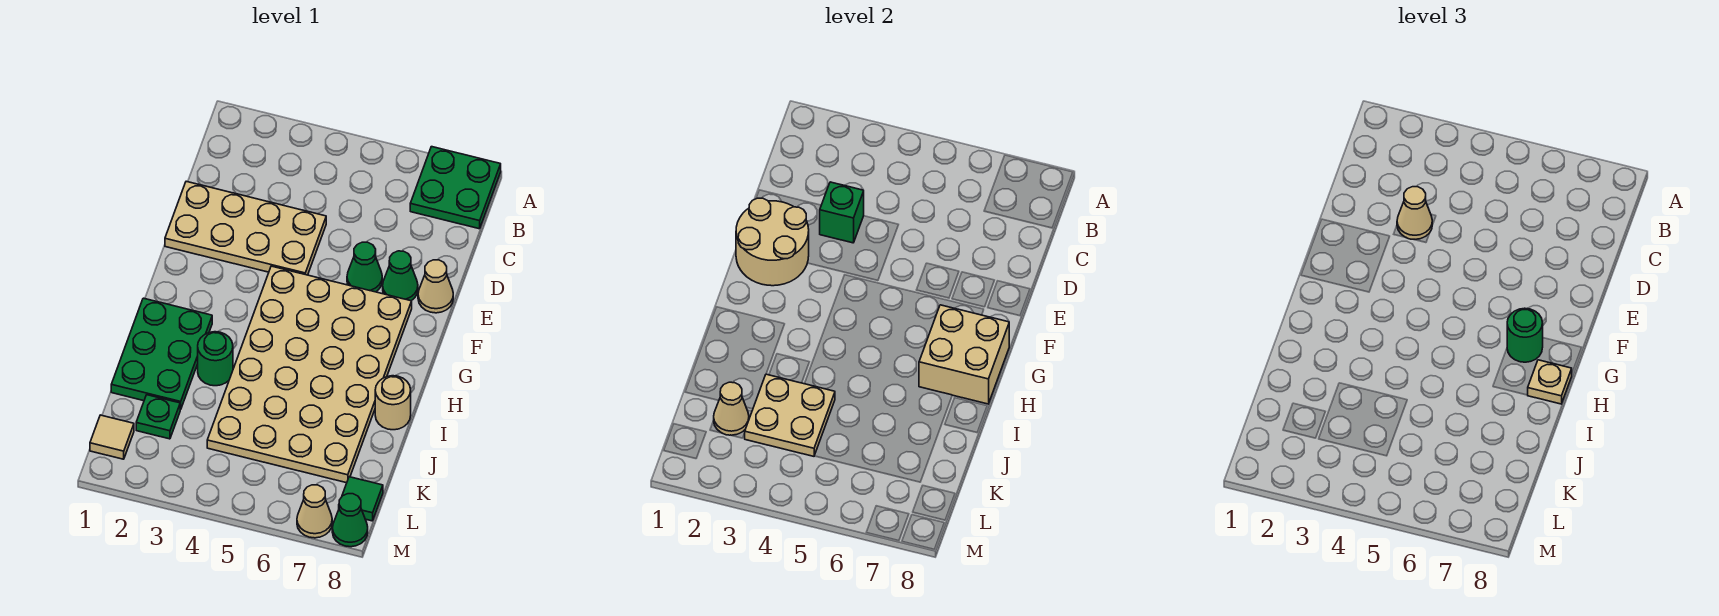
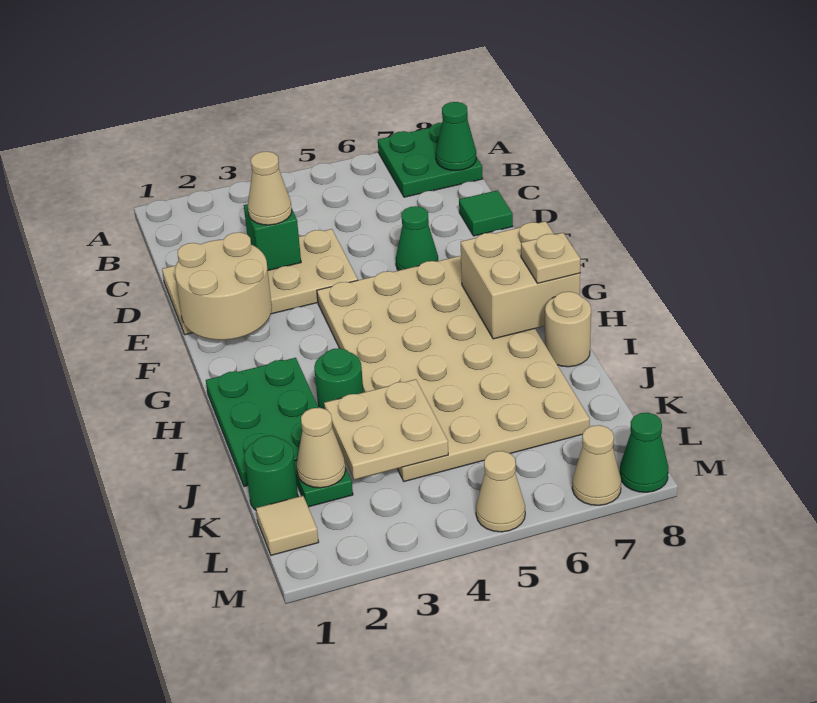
green 1x1 cone [383,251,418,301] -> green 1x1 cone moved to [436,102,476,171]
tan 1x1 cone [418,260,453,313] -> tan 1x1 cone moved to [476,451,525,532]
green 1x1 round brick [1507,308,1543,362] -> green 1x1 round brick moved to [244,436,298,510]
green 1x1 tile [342,477,383,521] -> green 1x1 tile moved to [459,190,513,236]

